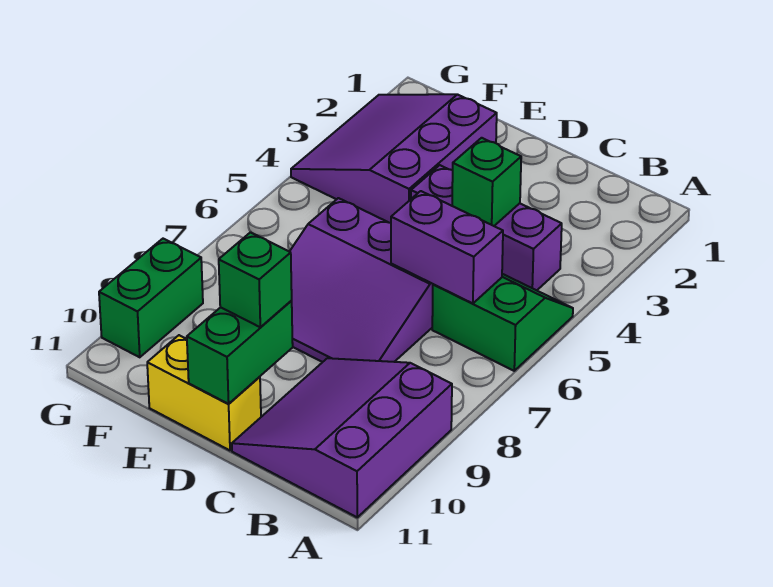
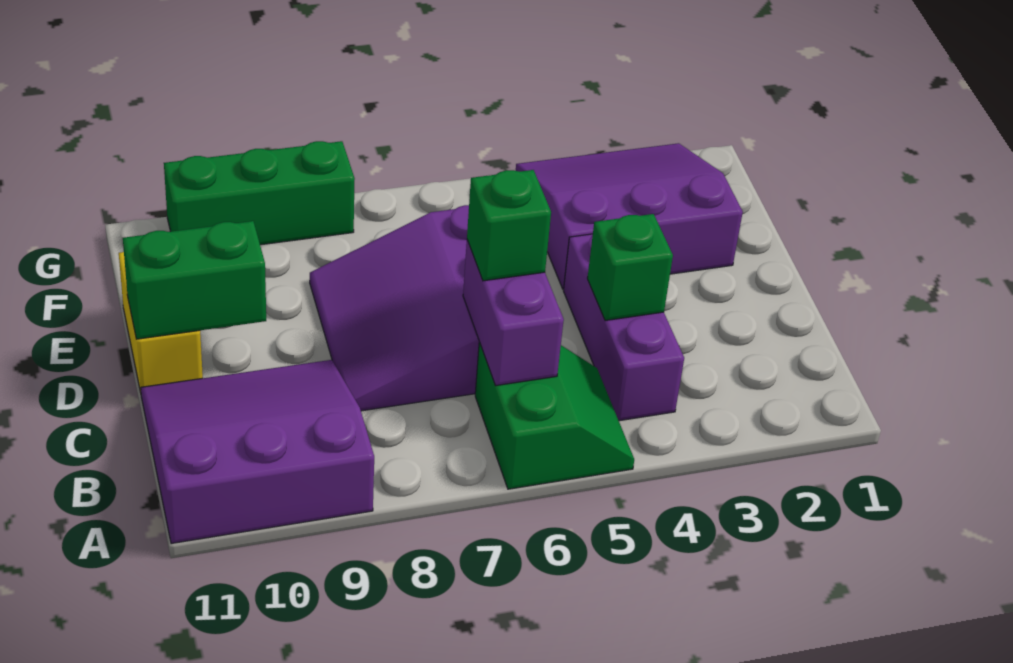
green 1x1 brick [219,232,292,327] -> green 1x1 brick moved to [467,170,551,281]
green 1x2 brick [99,239,203,357] -> green 1x3 brick [164,141,355,245]

